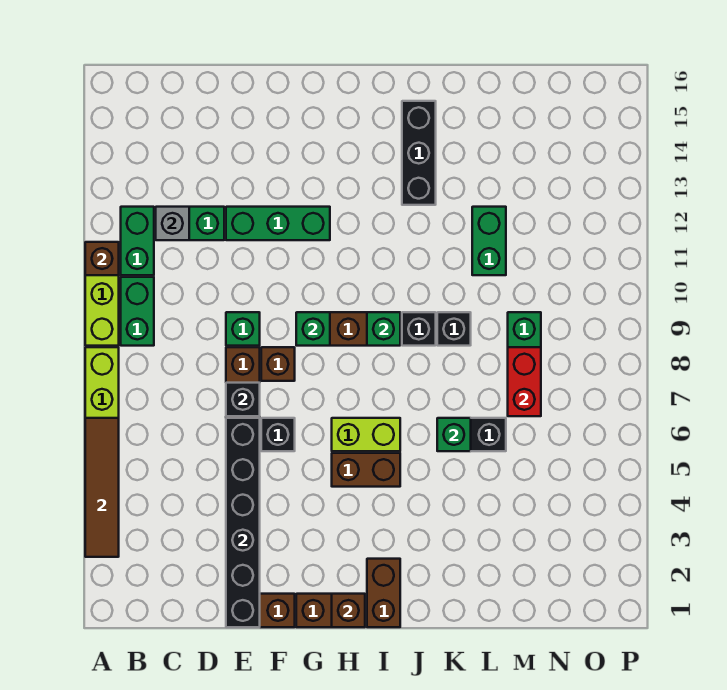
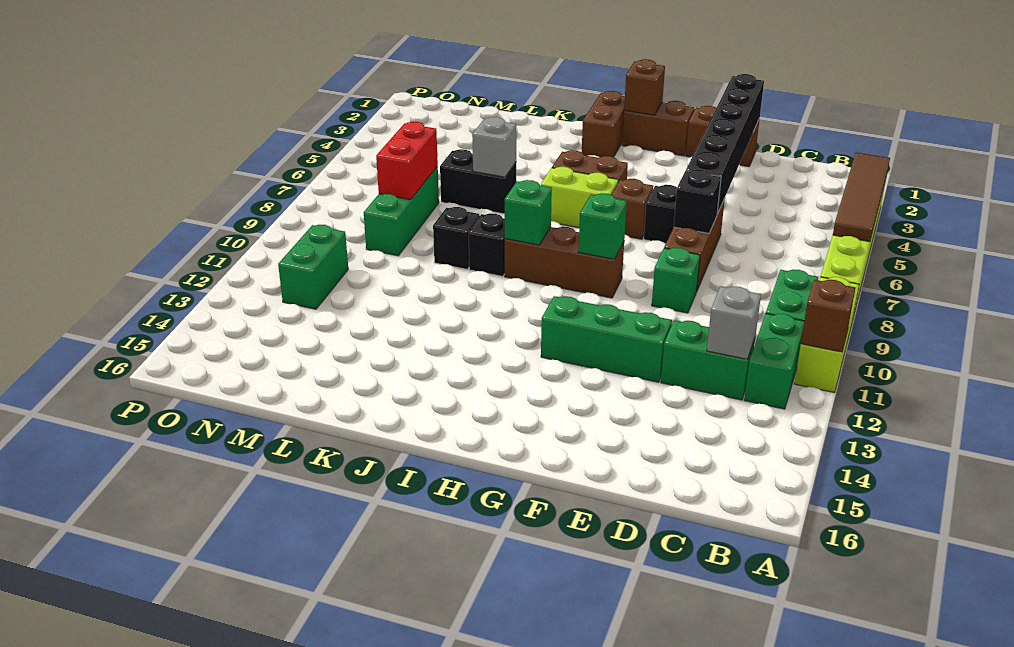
brown 1x1 brick [261,347,295,381] -> brown 1x1 brick moved to [612,179,653,239]
black 1x3 brick [402,101,436,205] -> none
green 1x1 brick [437,418,471,451] -> grey 1x1 brick [472,117,516,177]
green 1x2 brick [472,207,506,275] -> green 1x2 brick moved to [278,225,348,309]

